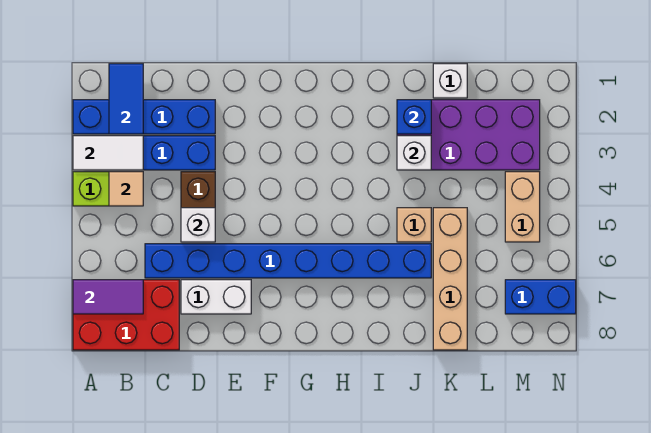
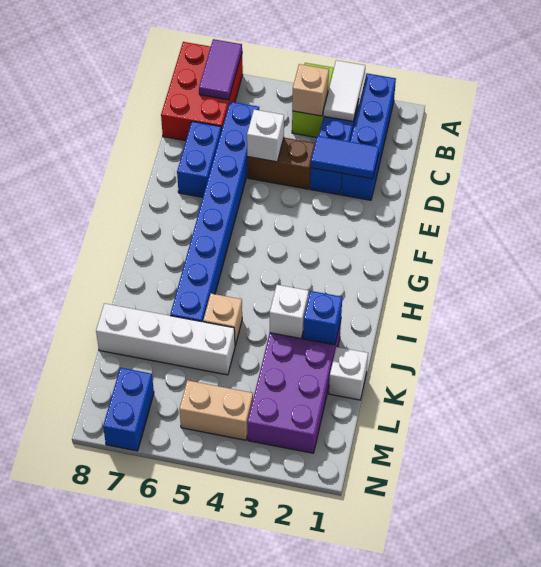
blue 1x2 tile [109,64,143,134] -> blue 1x2 tile moved to [311,136,379,179]
tan 1x1 tile [109,172,143,206] -> tan 1x1 brick [292,64,329,116]
white 1x2 brick [181,280,251,314] -> blue 1x2 brick [177,121,221,197]
tan 1x4 brick [433,208,467,350] -> white 1x4 brick [96,303,235,375]

